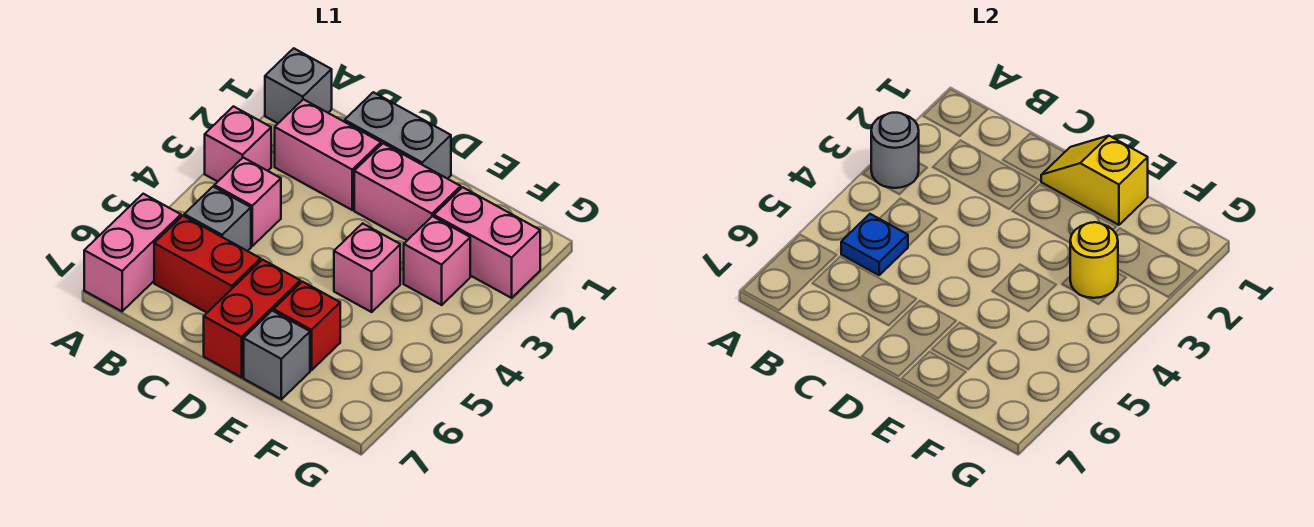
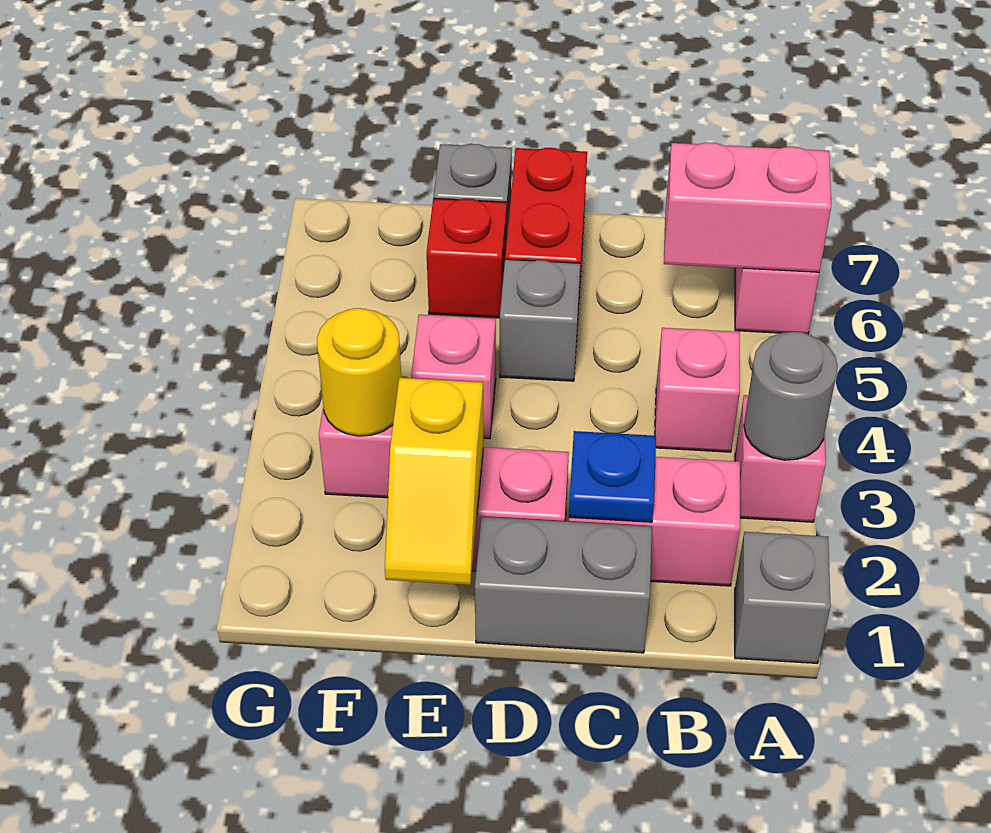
grey 1x1 brick [184,187,251,251] -> grey 1x1 brick moved to [500,259,580,381]
blue 1x1 plate [841,214,908,275] -> blue 1x1 plate moved to [569,431,656,522]
red 1x2 brick [154,216,261,313] -> none
yellow 1x2 slope [1041,136,1148,225] -> yellow 1x2 slope turned to [385,378,484,585]
pink 1x2 brick [434,187,540,298] -> pink 1x2 brick moved to [664,142,831,272]

